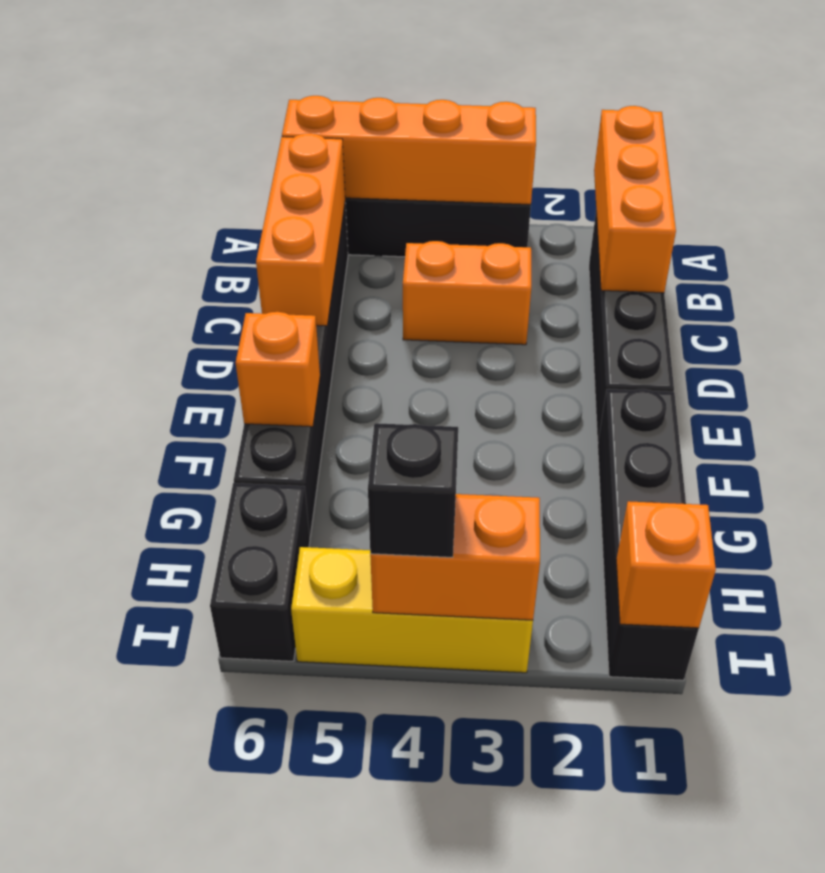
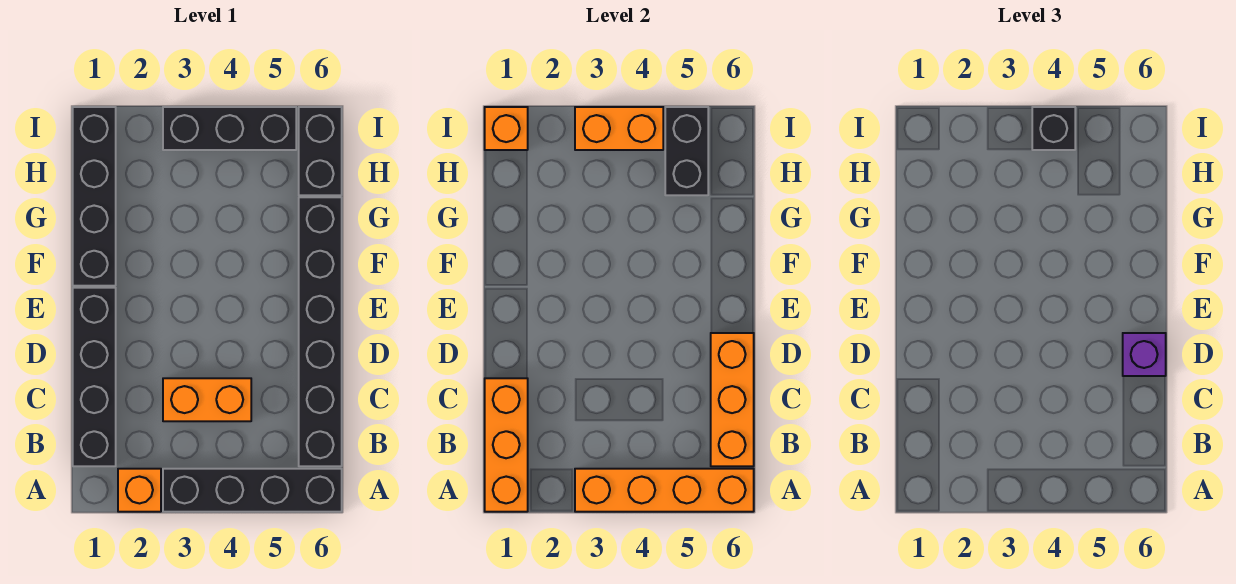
none -> purple 1x1 brick [1123,333,1166,376]
orange 1x1 brick [236,312,320,427] -> orange 1x1 brick moved to [118,469,161,512]
none -> black 1x2 brick [665,107,708,195]
yellow 1x3 brick [291,547,533,673] -> black 1x3 brick [163,107,296,150]

